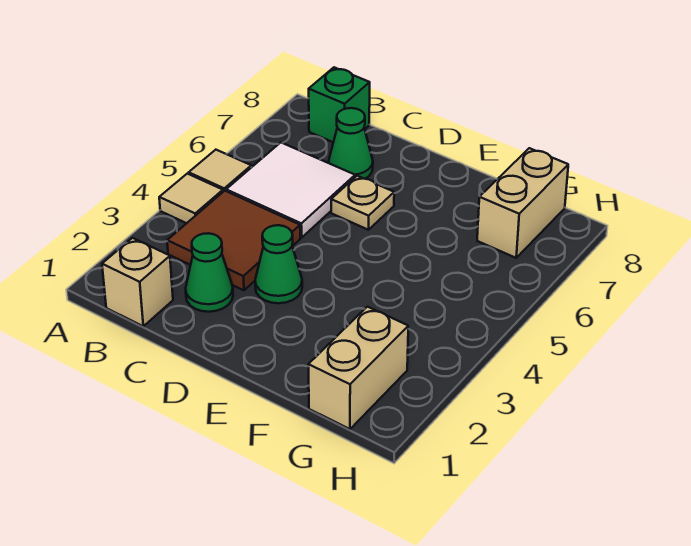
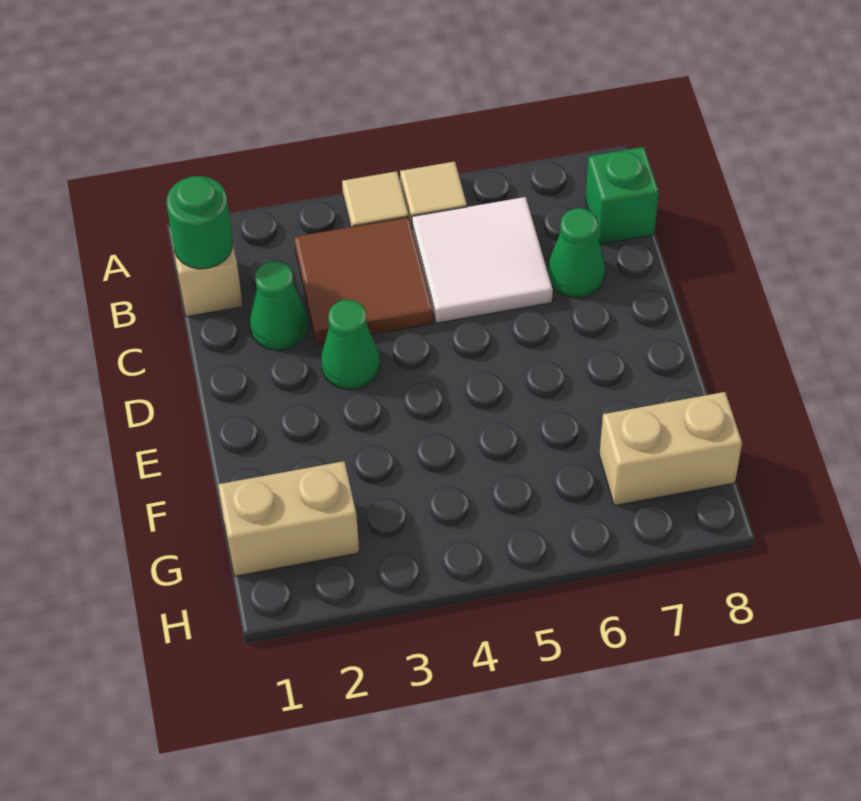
none -> green 1x1 round brick [167,176,232,269]
tan 1x1 plate [331,176,394,230] -> none

